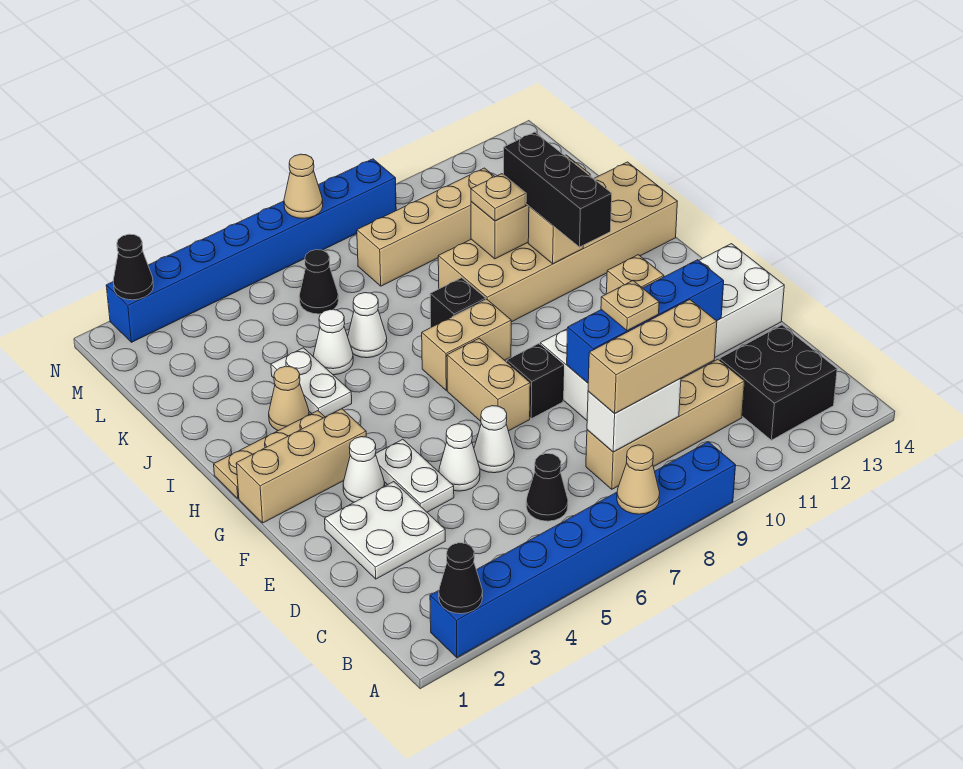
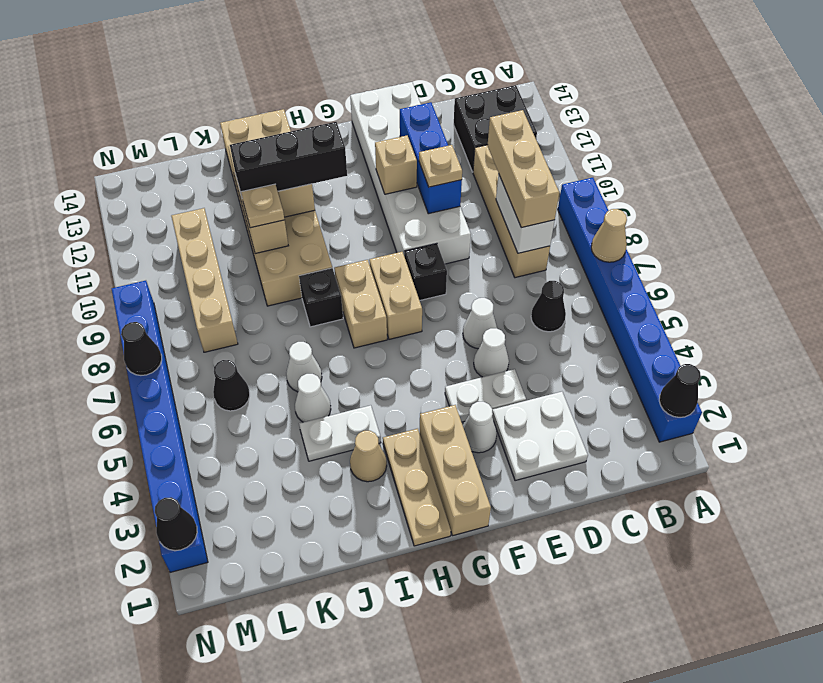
blue 1x4 brick [567,260,724,383] -> blue 1x3 brick [400,102,462,214]
tan 1x2 brick [447,338,530,431] -> tan 1x2 brick turned to [369,252,422,339]
tan 1x1 cone [284,154,323,218] -> black 1x1 cone [121,322,162,375]

